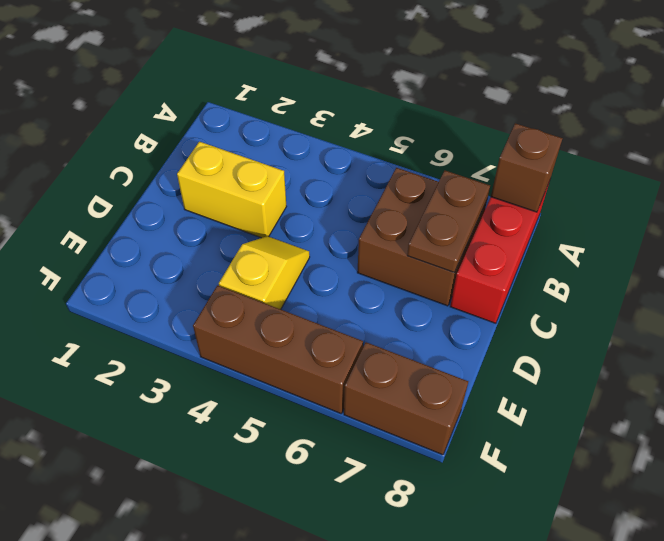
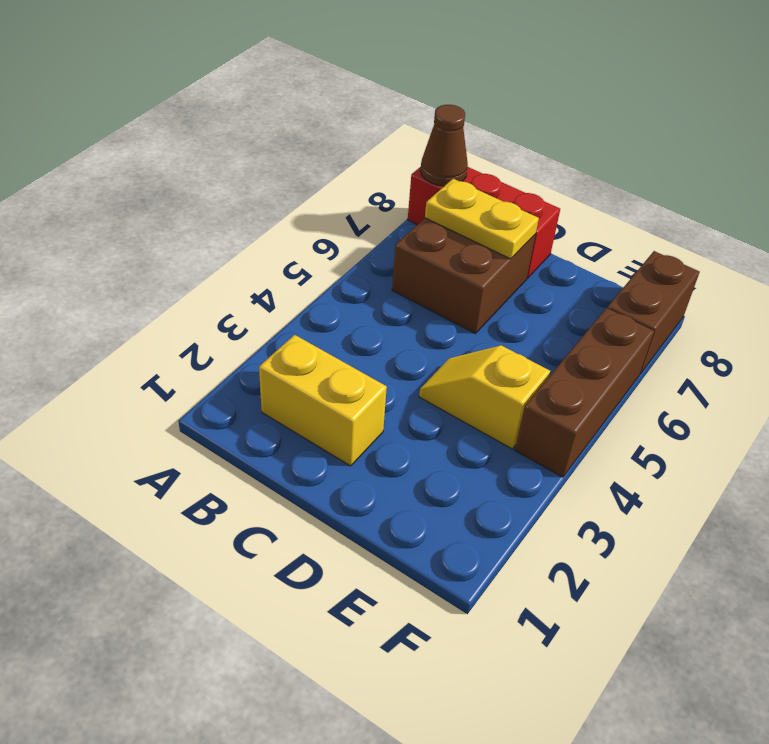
brown 1x1 brick [491,123,563,212] -> brown 1x1 cone [420,105,468,186]
brown 1x2 plate [407,171,490,272] -> yellow 1x2 plate [425,179,539,259]
yellow 1x2 brick [177,142,286,238] -> yellow 1x2 brick turned to [259,335,387,466]

